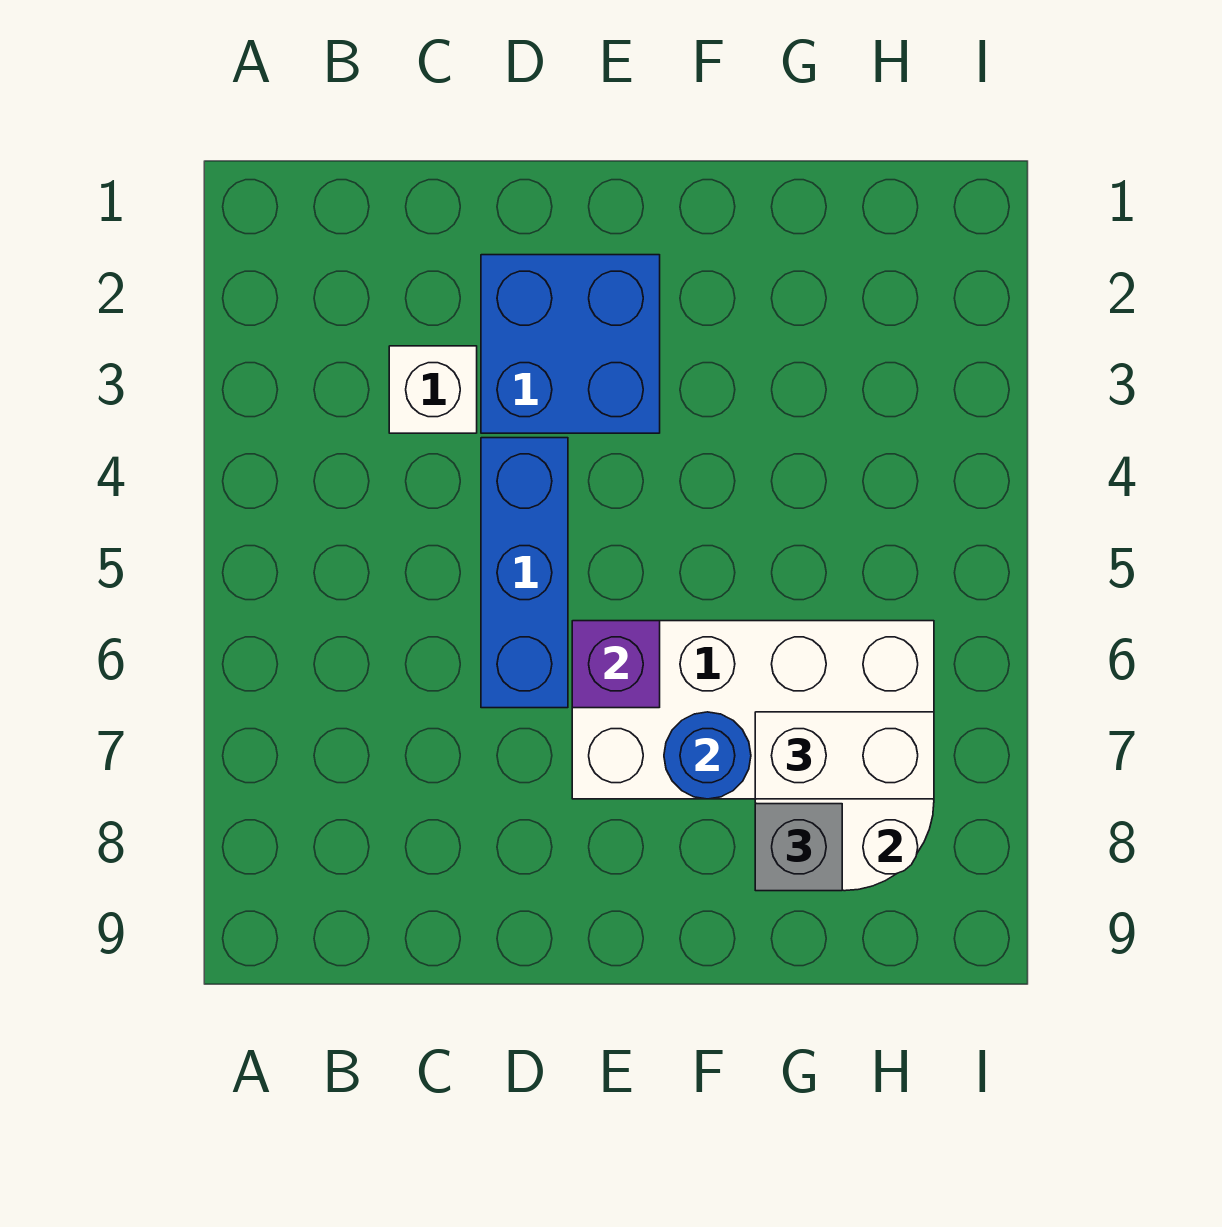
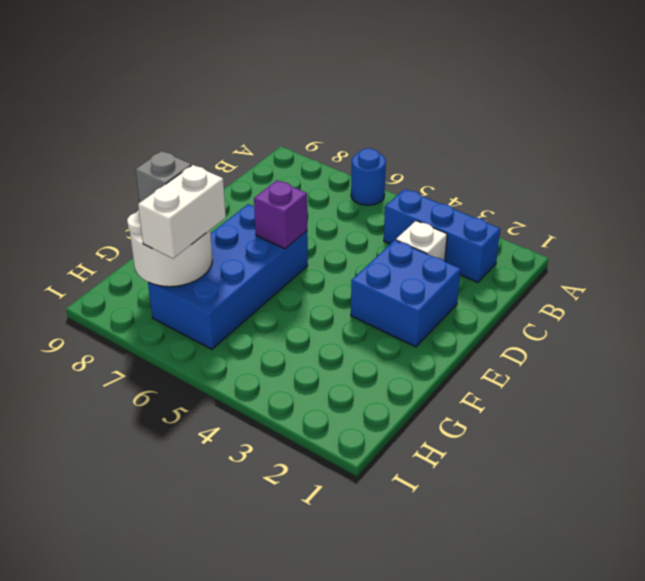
blue 1x3 brick [481,438,568,708] -> blue 1x3 brick moved to [384,189,500,282]
white 2x4 brick [572,621,934,799] -> blue 2x4 brick [148,204,308,349]
blue 1x1 round brick [664,712,751,799] -> blue 1x1 round brick moved to [351,148,386,205]

